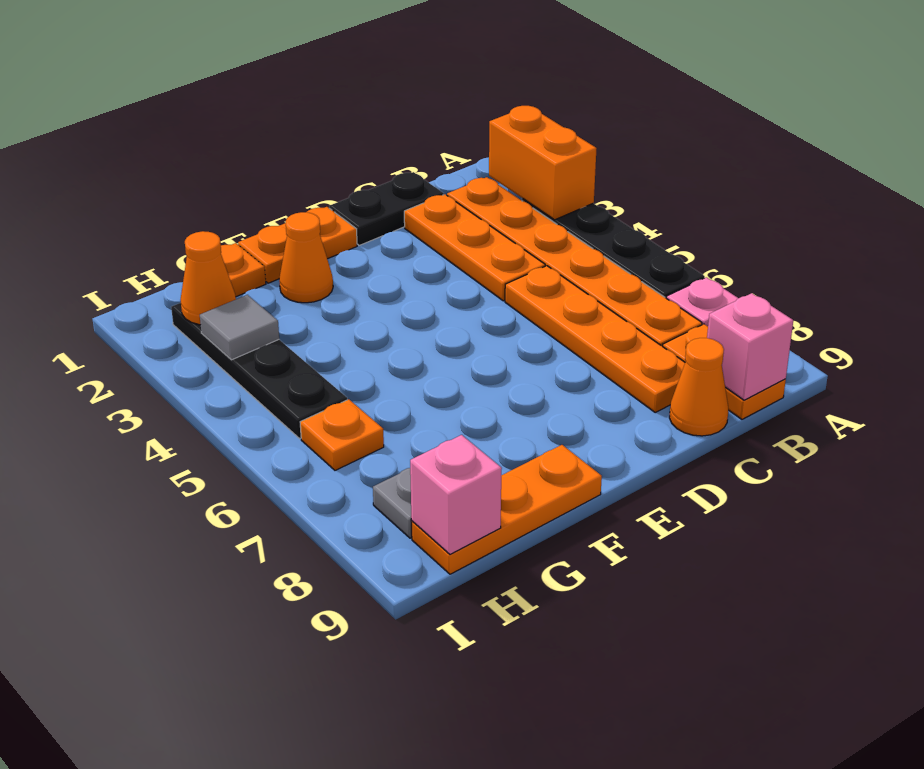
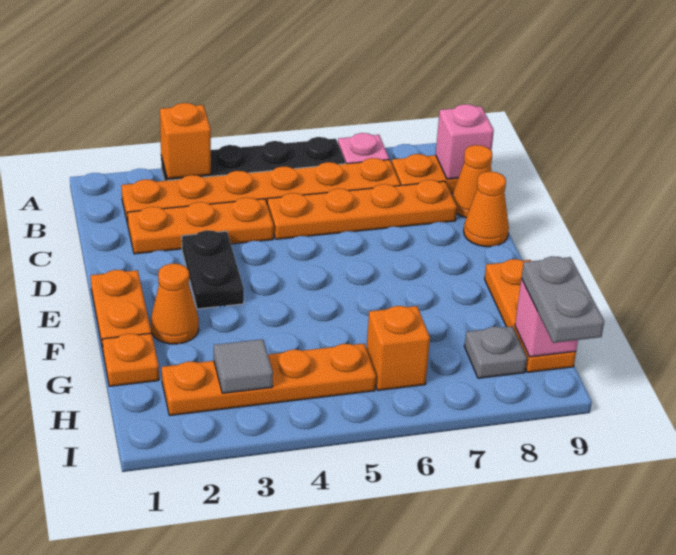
orange 1x2 brick [489,106,597,220] -> orange 1x1 brick [160,103,211,179]
black 1x2 plate [329,172,444,245] -> black 1x2 plate moved to [182,230,244,309]
black 1x4 plate [171,303,347,439] -> orange 1x4 plate [162,344,376,415]
orange 1x1 cone [181,231,236,325] -> orange 1x1 cone moved to [464,172,509,247]
orange 1x1 plate [300,399,384,470] -> orange 1x1 brick [367,306,430,390]
none -> grey 1x2 plate [521,256,604,343]

